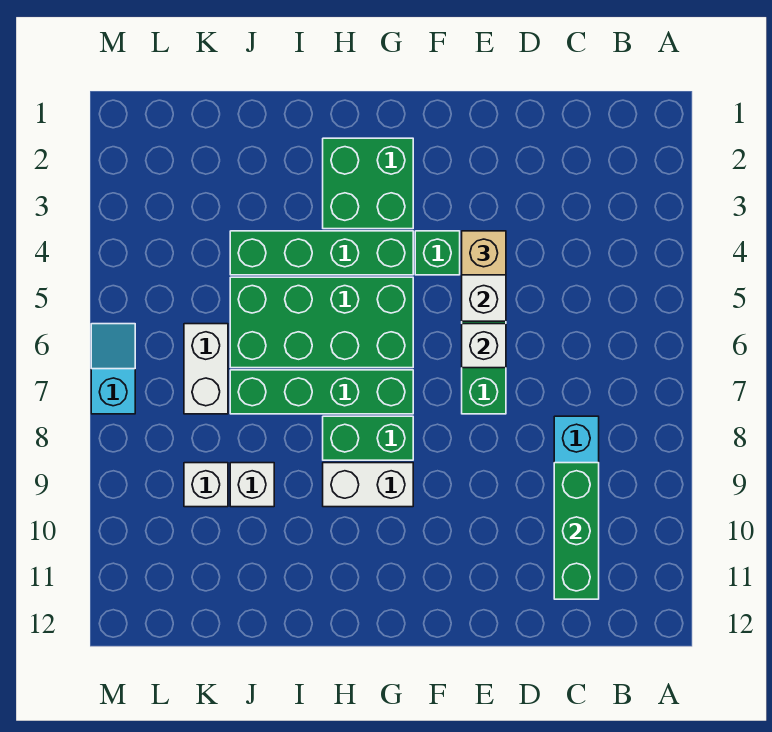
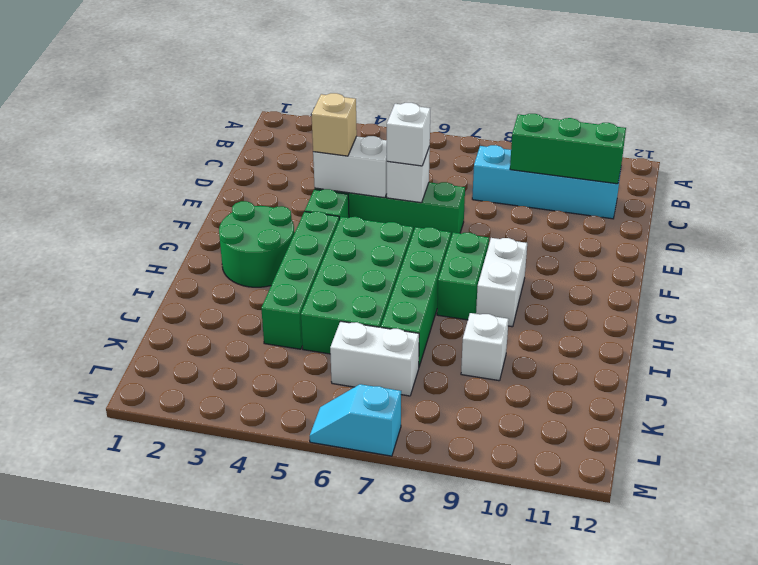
green 2x2 brick [323,138,413,229] -> green 2x2 round brick [219,201,294,287]
white 1x1 brick [184,463,228,507] -> white 1x1 brick moved to [387,103,431,166]

